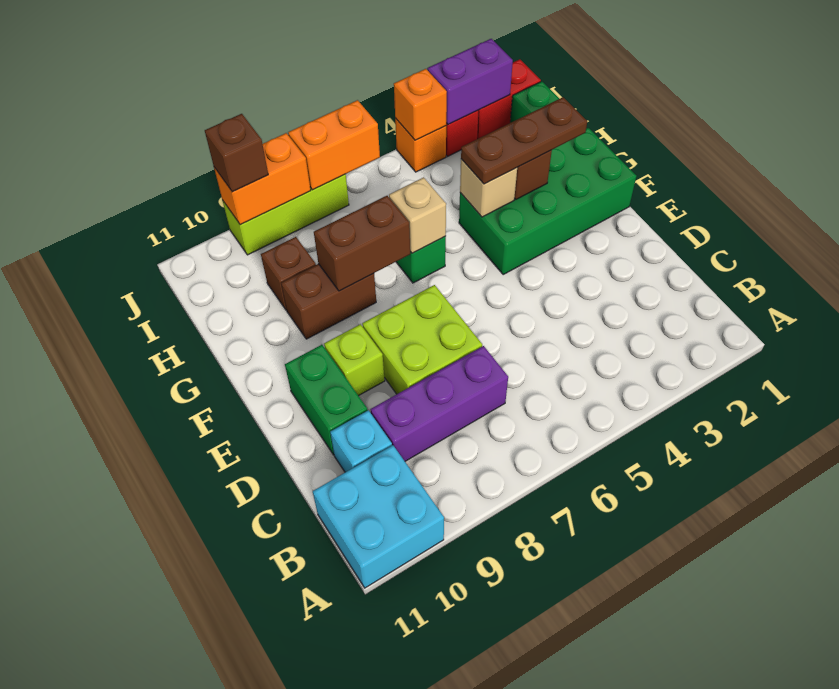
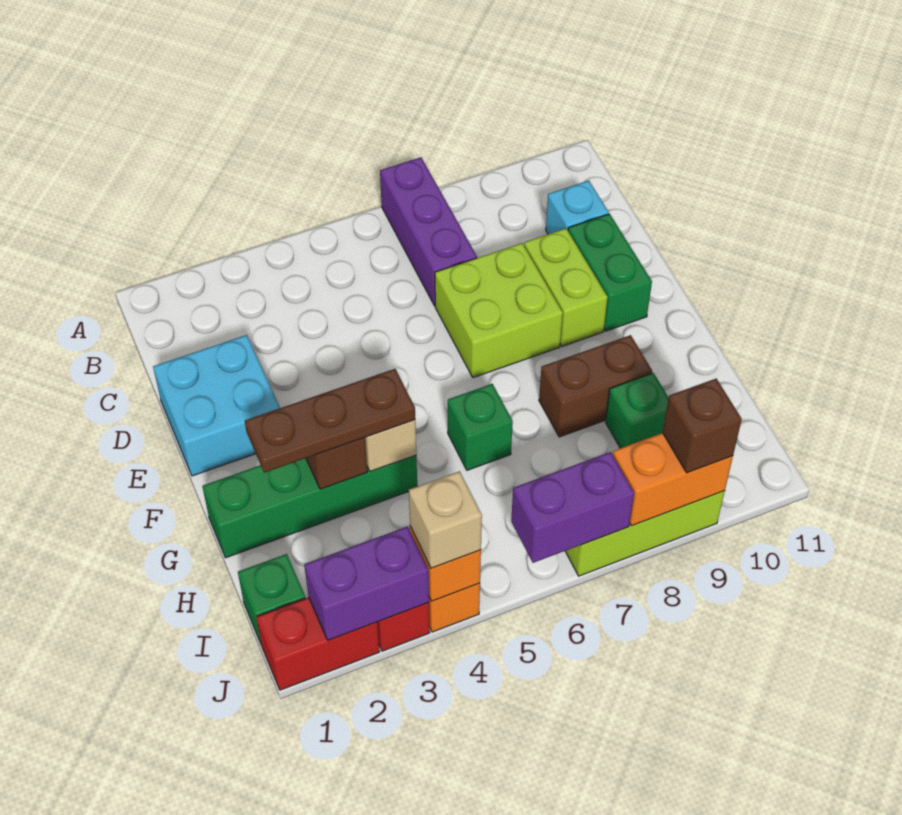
cyan 2x2 brick [313,445,444,588] -> cyan 2x2 brick moved to [153,335,280,476]
purple 1x3 brick [371,346,508,461] -> purple 1x3 brick turned to [380,157,477,306]
lime 1x1 brick [324,324,385,396] -> lime 1x2 brick [524,228,608,346]
green 2x4 brick [459,128,636,274] -> green 1x4 brick [202,455,417,558]
tan 1x1 brick [389,177,446,253] -> tan 1x1 brick moved to [409,471,482,568]
brown 1x2 brick [314,196,410,291] -> none
brown 1x1 brick [261,237,316,310] -> green 1x1 brick [606,373,669,448]
orange 1x2 brick [288,100,380,190] -> purple 1x2 brick [511,452,634,563]

